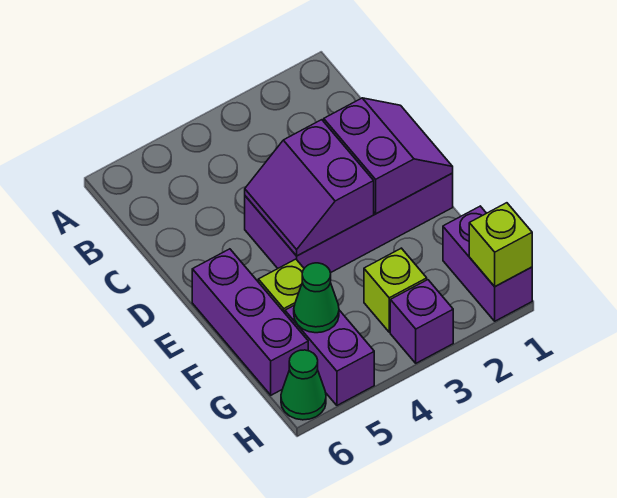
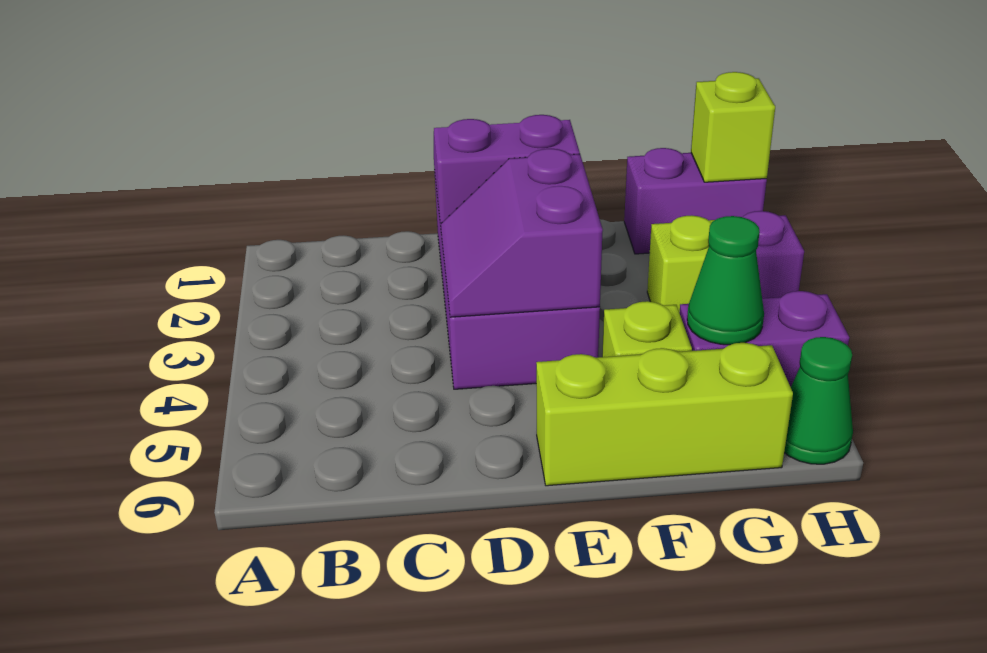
purple 2x2 slope [245,120,374,256] -> purple 2x2 slope turned to [441,149,603,317]
purple 1x3 brick [192,249,308,395] -> lime 1x3 brick [536,343,793,486]

